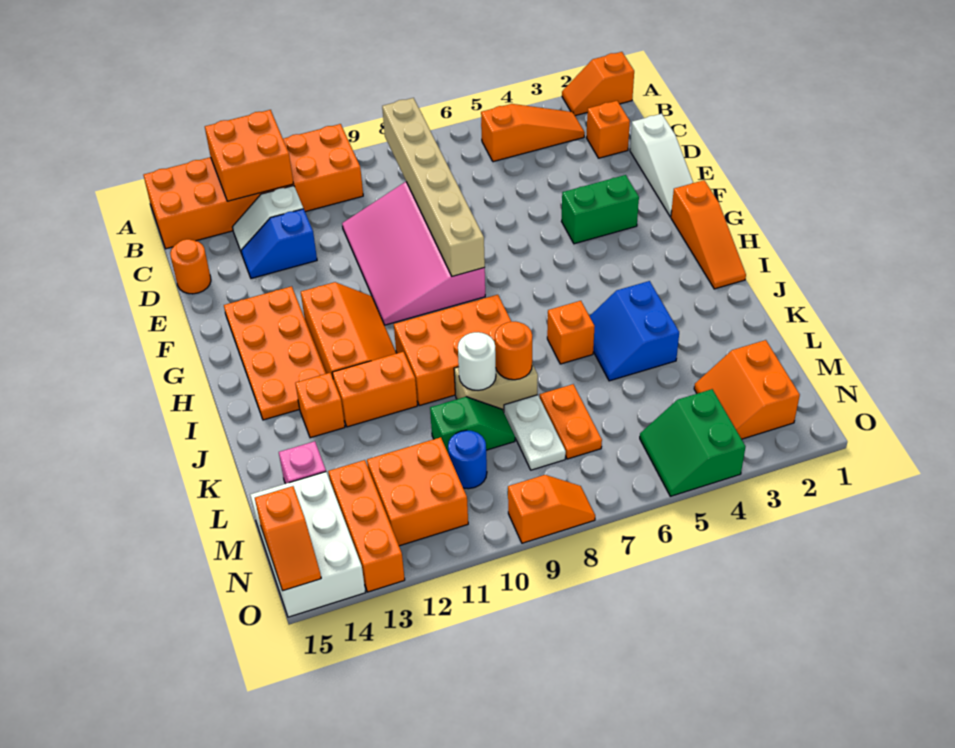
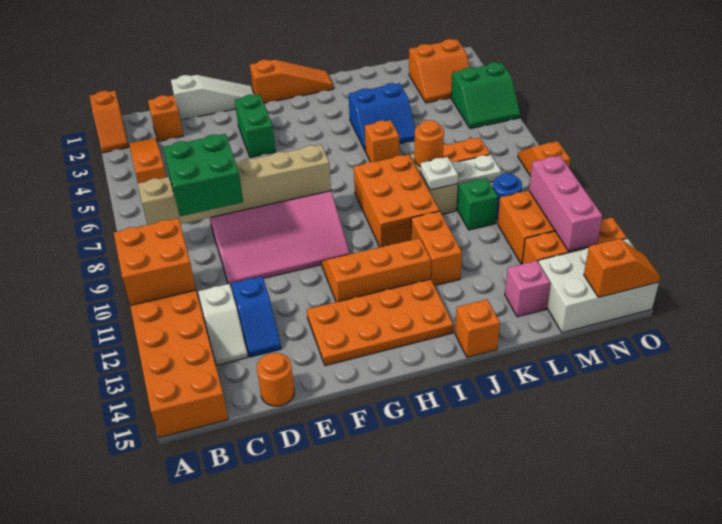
orange 2x2 brick [205,110,293,201] -> orange 2x2 brick moved to [114,218,196,305]
none -> green 2x2 brick [163,134,243,216]
orange 1x1 brick [295,373,345,438] -> orange 1x1 brick moved to [455,299,500,357]
white 1x1 round brick [458,332,496,390] -> white 1x1 plate [420,157,458,190]
none -> pink 1x3 brick [529,156,602,251]

